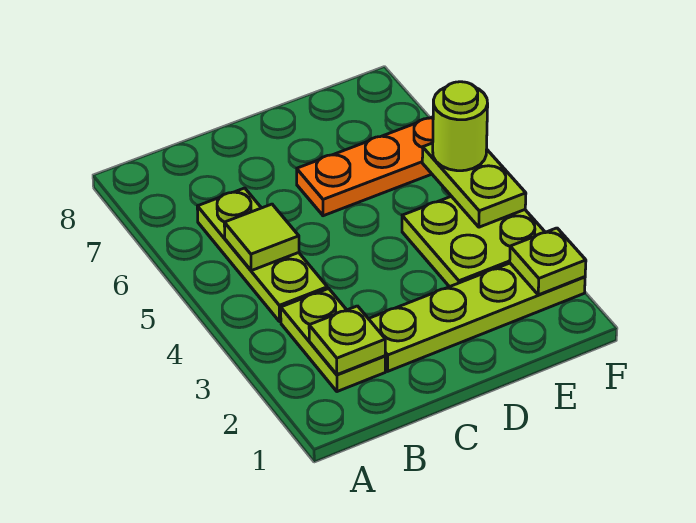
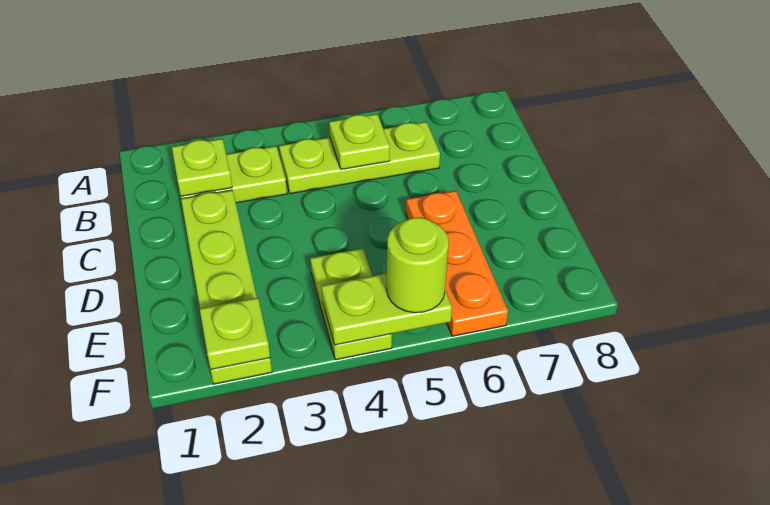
lime 1x1 tile [224,204,299,271] -> lime 1x1 plate [329,114,390,169]
lime 2x2 plate [402,196,545,287] -> lime 1x2 plate [310,248,392,360]

